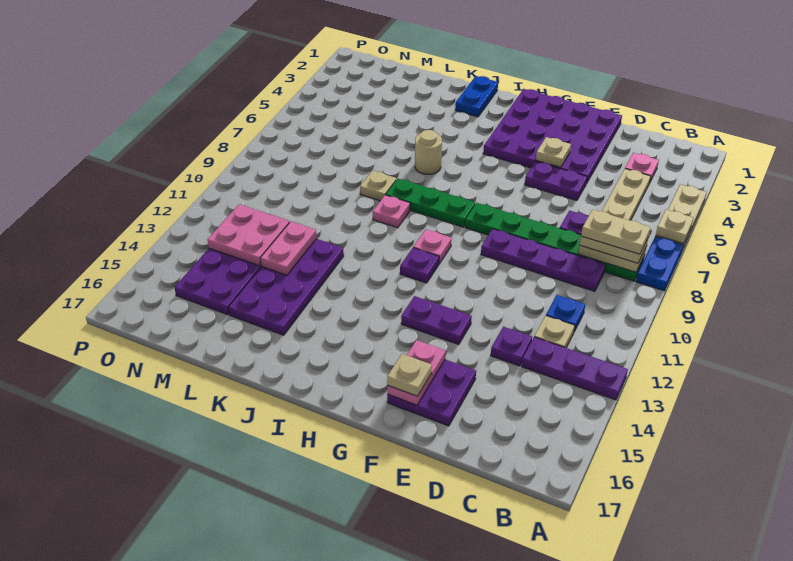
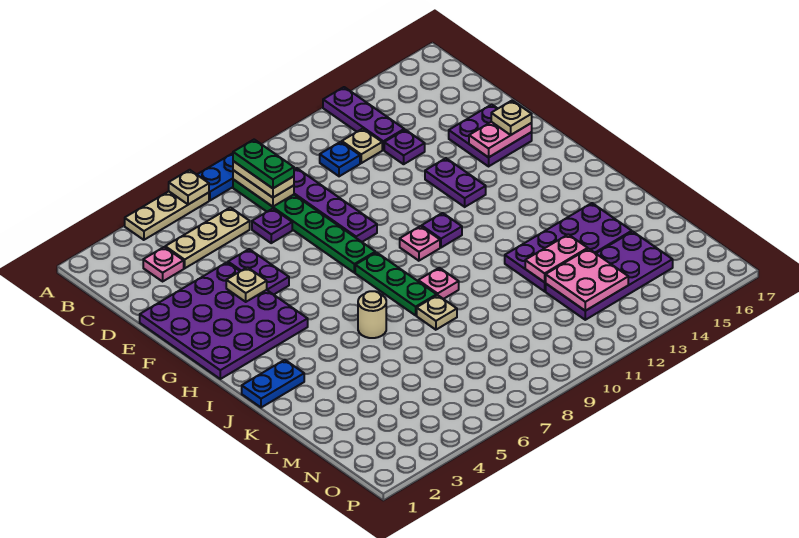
tan 1x2 plate [581,210,651,254] -> green 1x2 plate [233,140,294,188]

